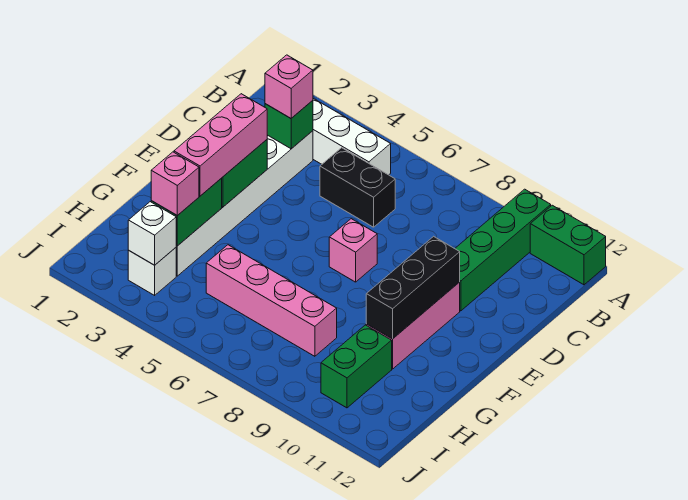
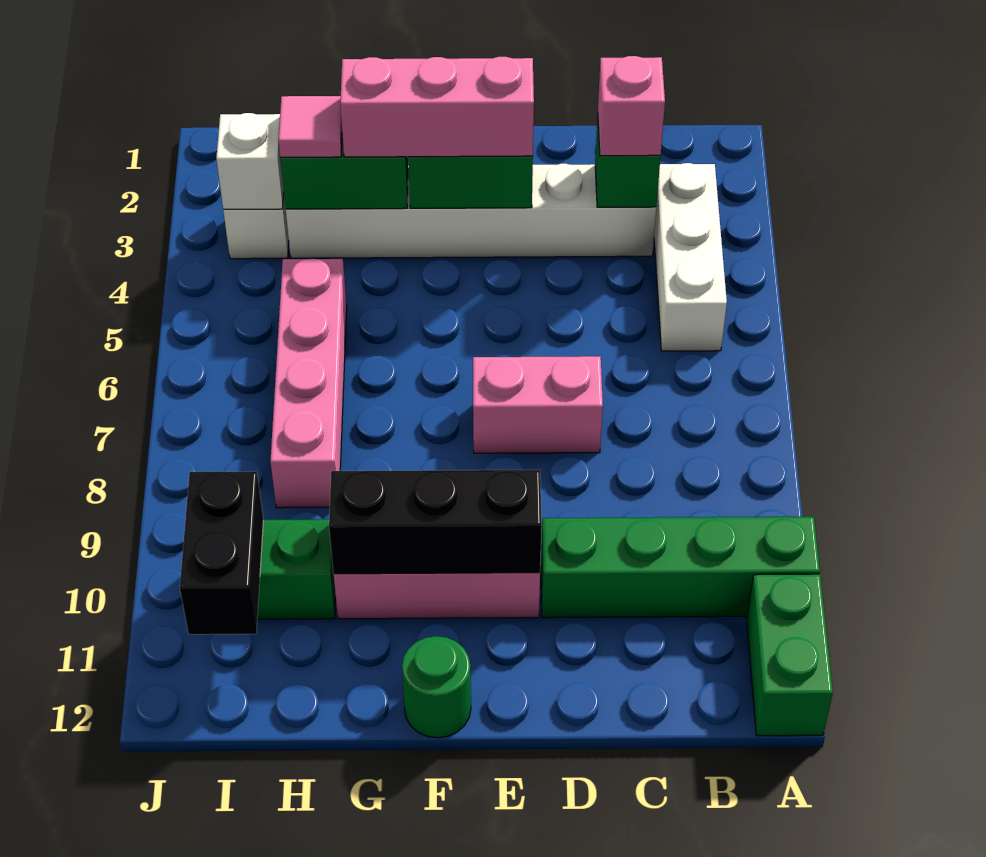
black 1x2 brick [320,148,395,227] -> black 1x2 brick moved to [180,471,263,634]
pink 1x1 brick [329,219,377,282] -> pink 1x2 brick [473,356,603,453]
none -> green 1x1 round brick [402,636,471,738]
pink 1x1 brick [151,152,199,216] -> pink 1x1 tile [278,96,342,157]

